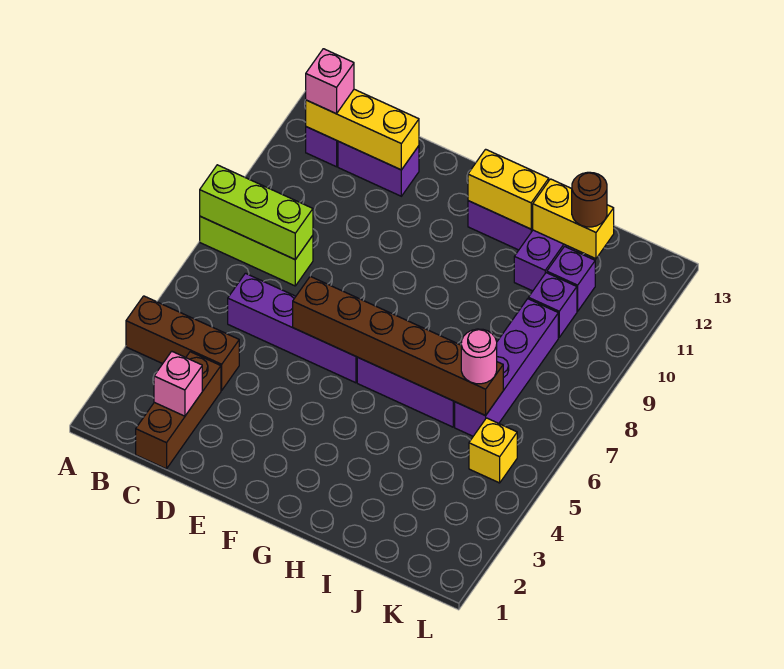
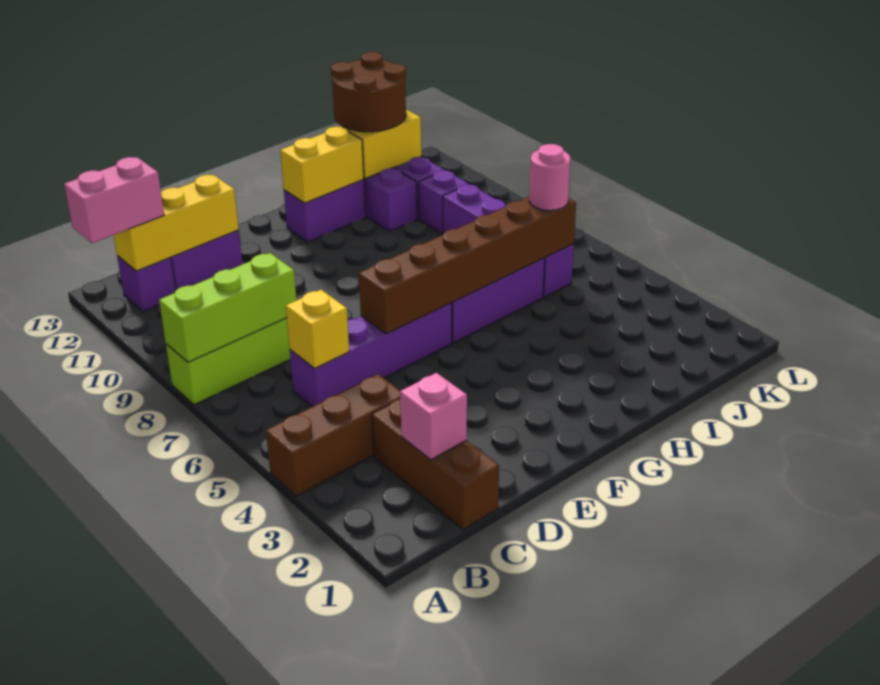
pink 1x1 brick [306,49,354,114] -> pink 1x2 brick [64,157,164,243]
brown 1x1 round brick [572,172,607,227] -> brown 2x2 round brick [331,52,406,132]
yellow 1x1 brick [469,418,517,483] -> yellow 1x1 brick moved to [286,290,349,368]

